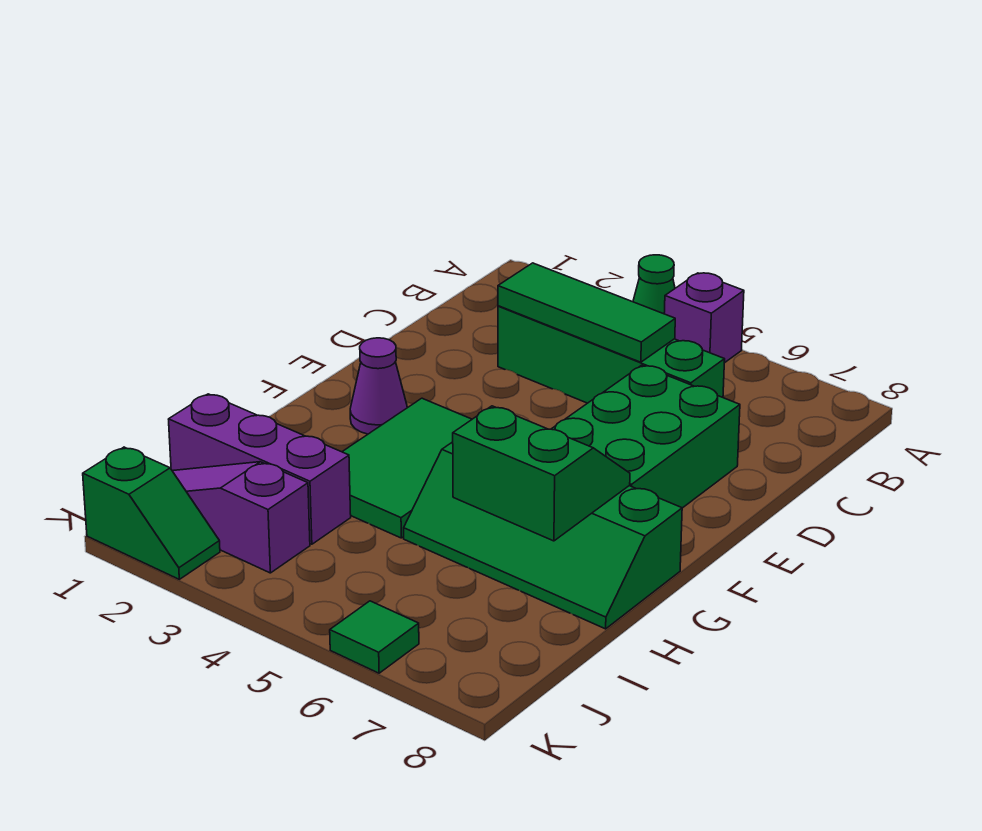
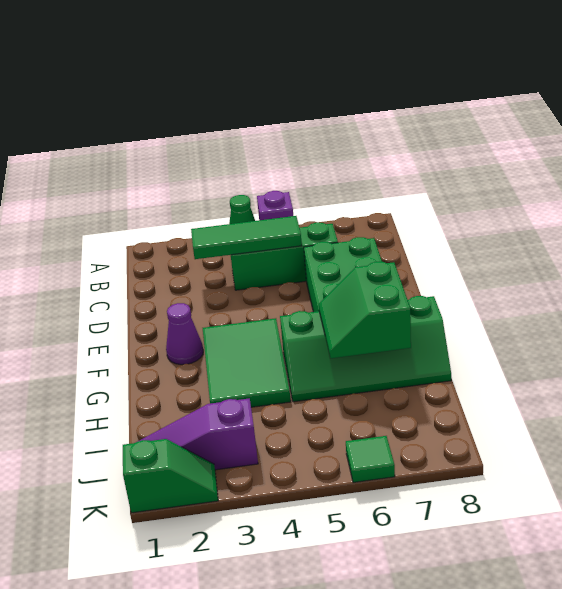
green 1x4 brick [498,306,725,403] -> green 1x3 brick [231,222,338,290]
green 2x2 slope [453,406,630,541] -> green 2x2 slope turned to [319,262,411,358]
purple 1x3 brick [169,394,351,544] -> none

